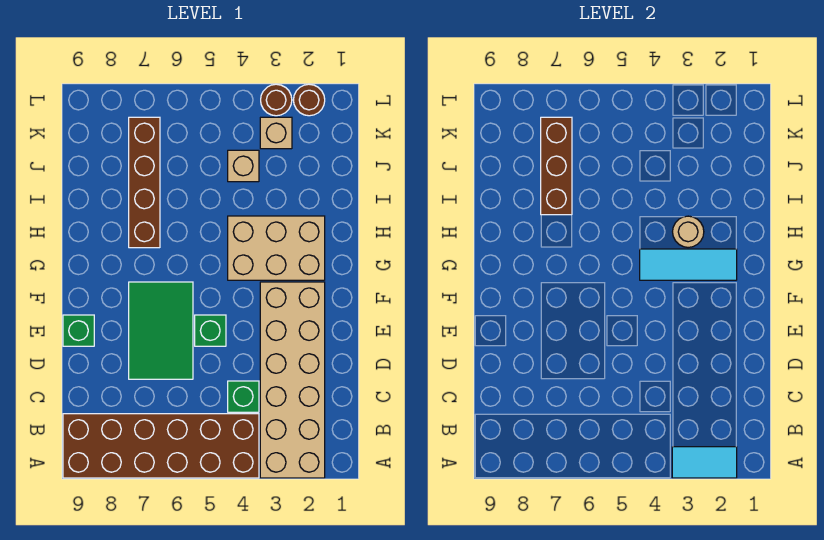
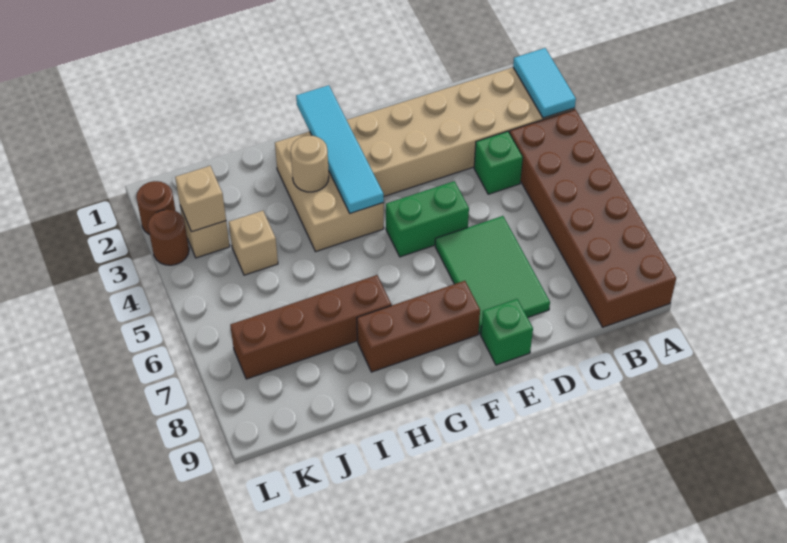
green 2x3 tile [129,282,193,379] -> green 2x3 tile turned to [435,216,550,334]
green 1x1 brick [195,315,226,346] -> green 1x2 brick [386,181,469,257]
cyan 1x3 tile [640,249,737,280] -> cyan 1x4 tile [296,85,384,213]
brown 1x3 brick [541,117,572,215] -> brown 1x3 brick moved to [357,281,480,372]
none -> tan 1x1 brick [175,166,226,232]

